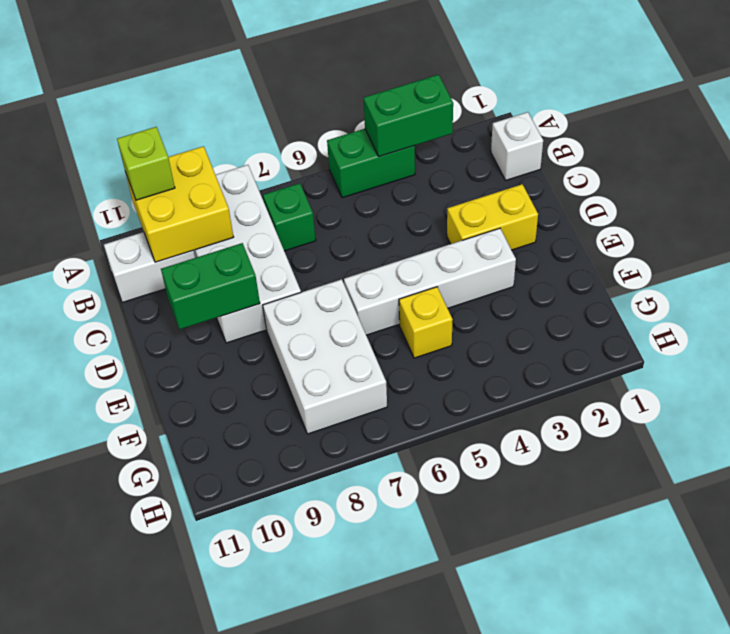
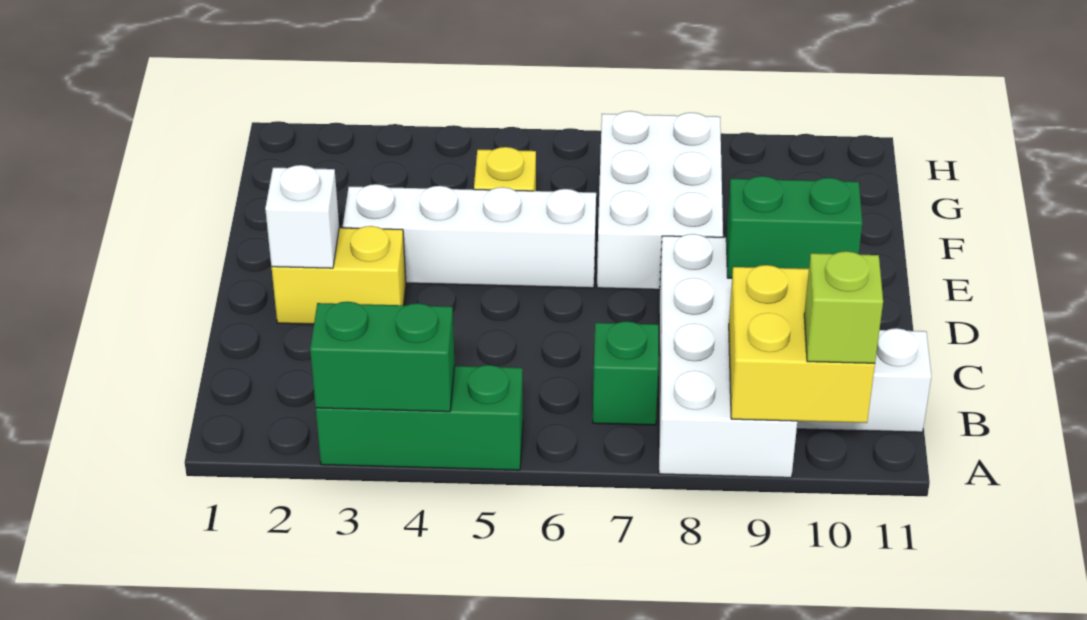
green 1x2 brick [327,129,415,198] -> green 1x3 brick [316,365,523,470]
white 1x1 brick [491,112,543,180] -> white 1x1 brick moved to [265,165,339,268]

